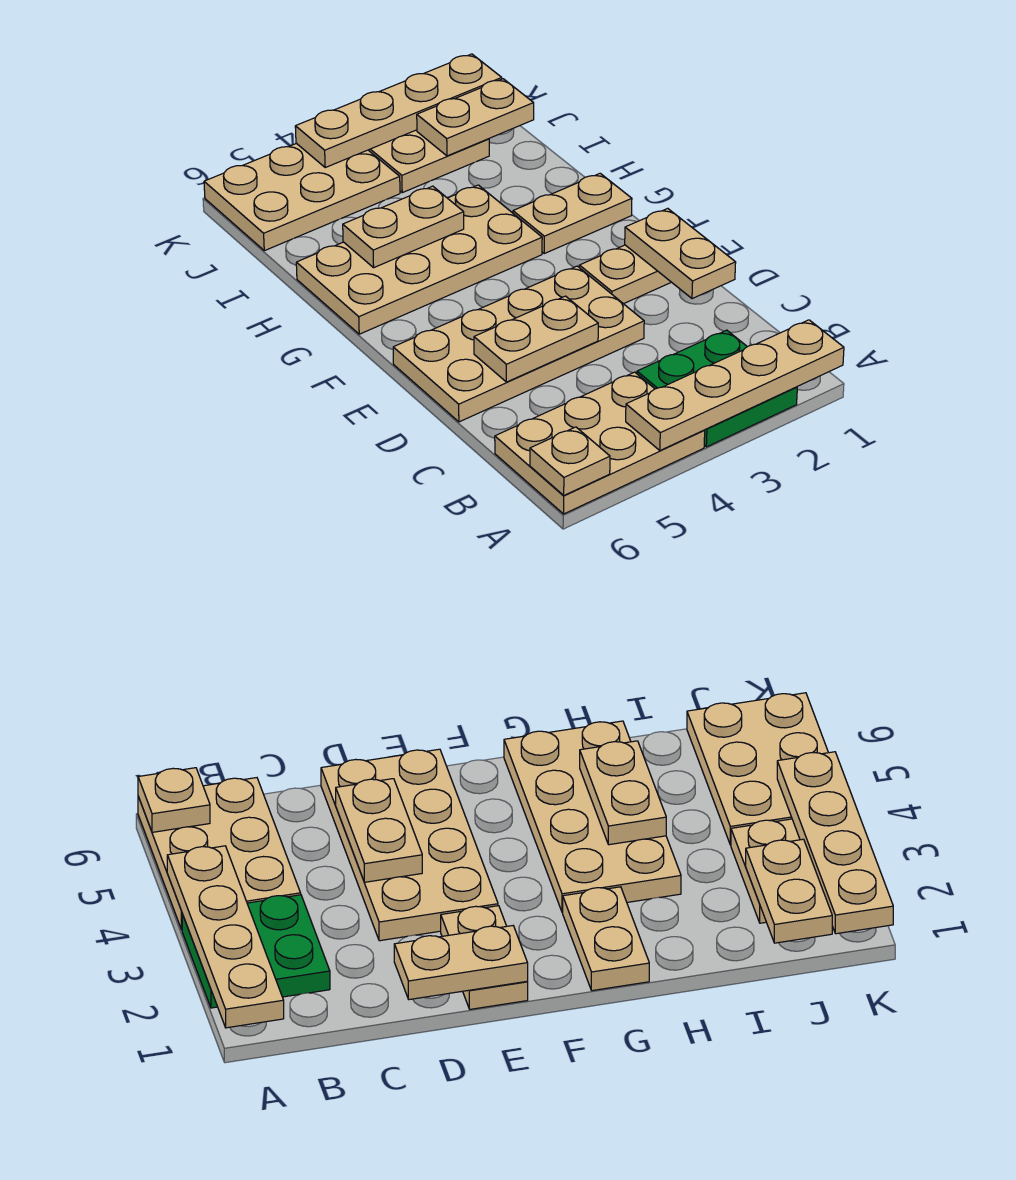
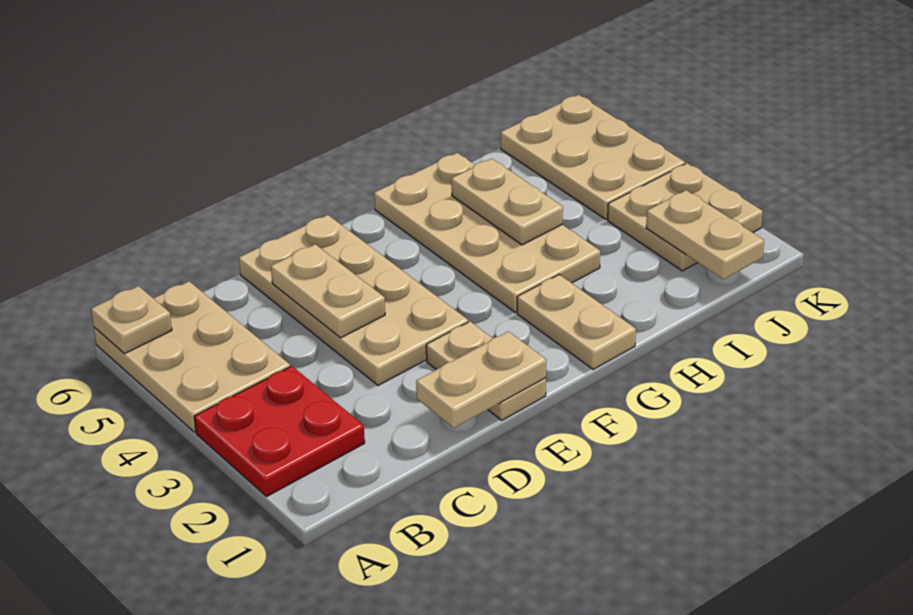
tan 1x4 plate [626,320,844,451] -> none
green 2x2 plate [637,330,797,447] -> red 2x2 plate [194,366,365,497]
tan 1x4 plate [295,54,502,167] -> none

